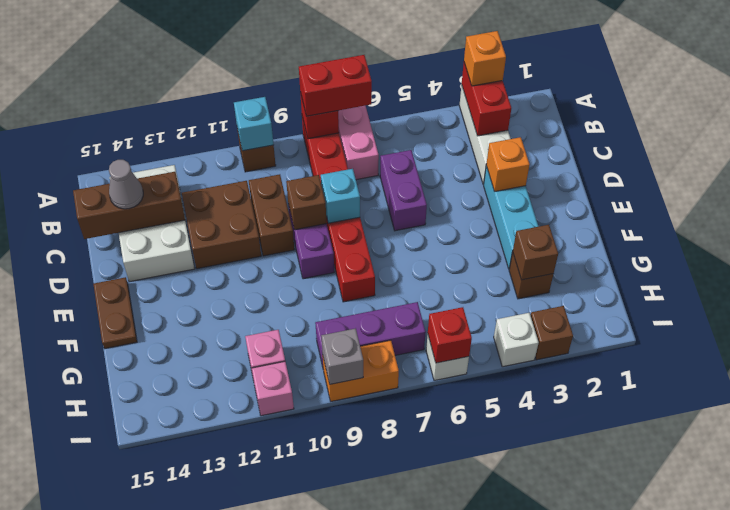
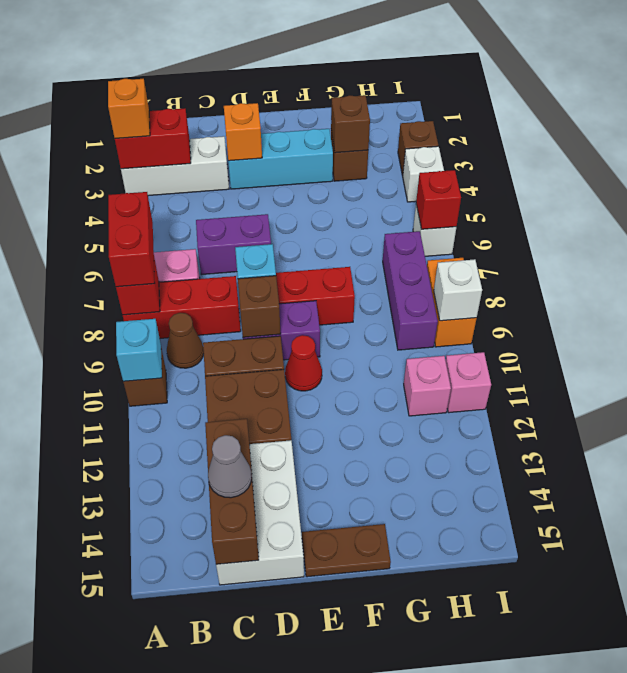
none -> brown 1x1 cone [167,313,204,368]
white 2x3 brick [119,165,195,282] -> white 2x3 brick turned to [216,440,304,585]
none -> red 1x1 cone [285,335,322,391]
grey 1x1 brick [322,328,363,384] -> white 1x1 brick [434,259,482,321]

